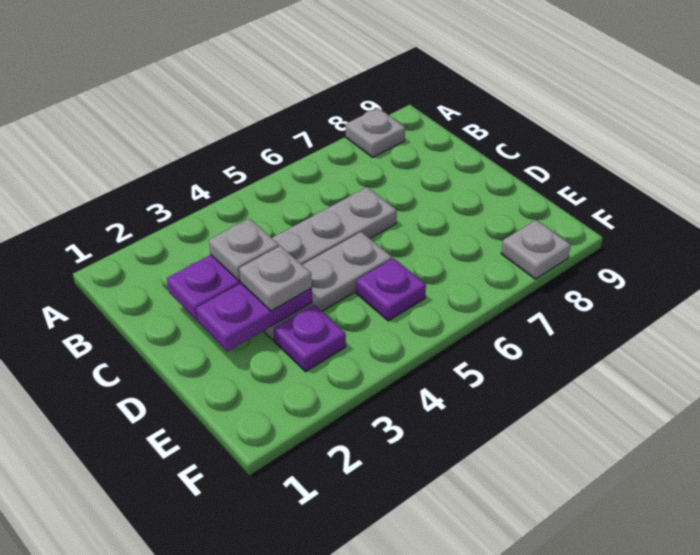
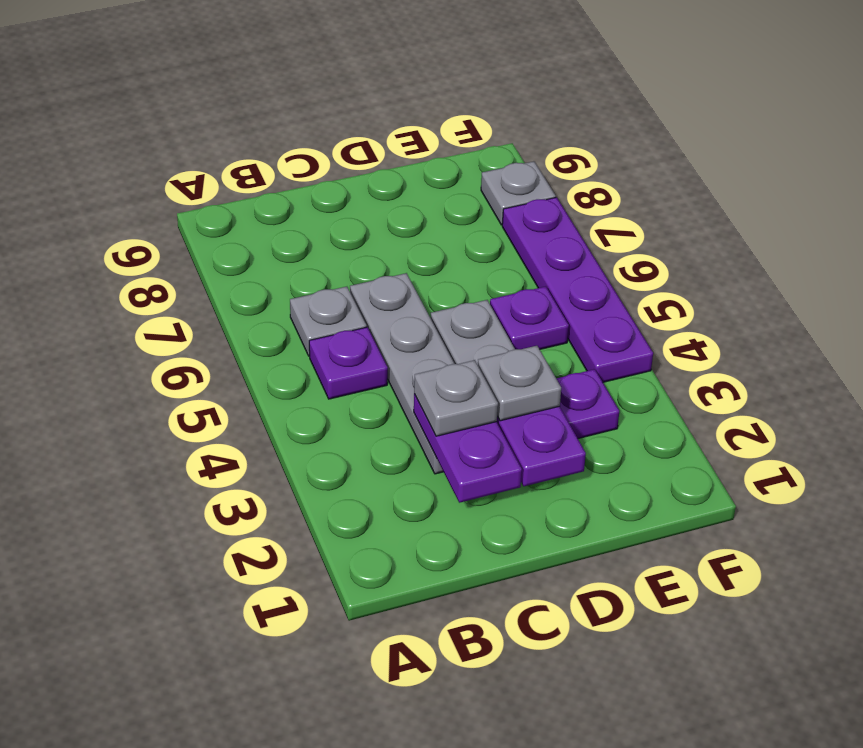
grey 1x1 plate [346,108,405,157] -> grey 1x1 plate moved to [290,287,367,356]
none -> purple 1x1 plate [309,327,388,399]
none -> purple 1x4 plate [502,197,653,382]

